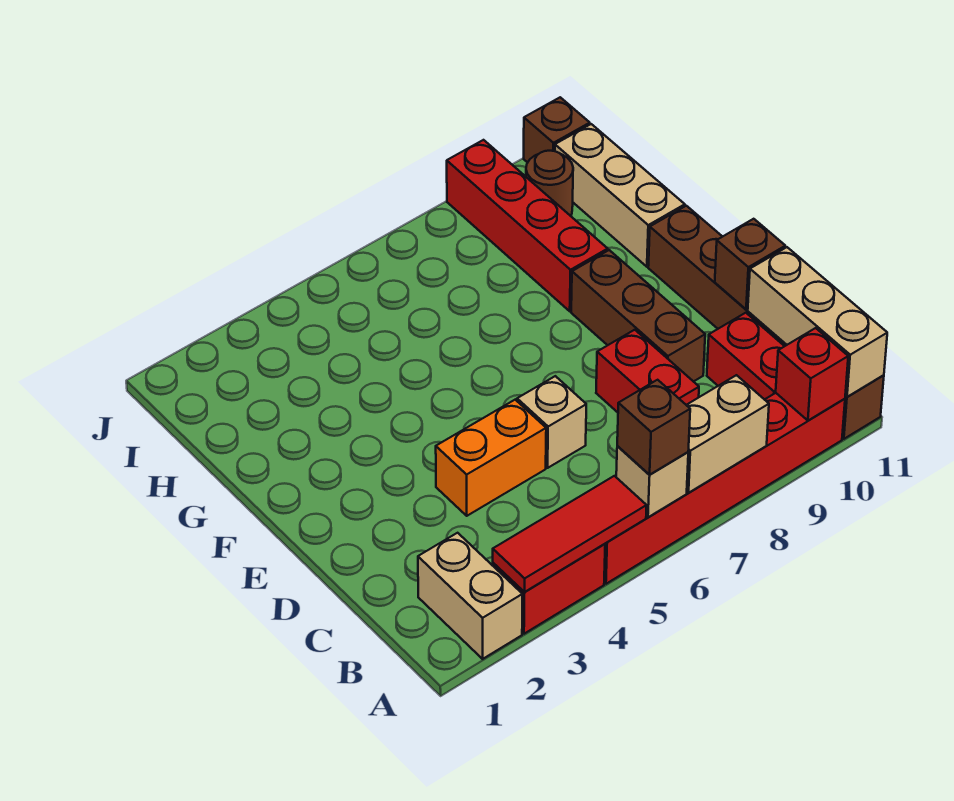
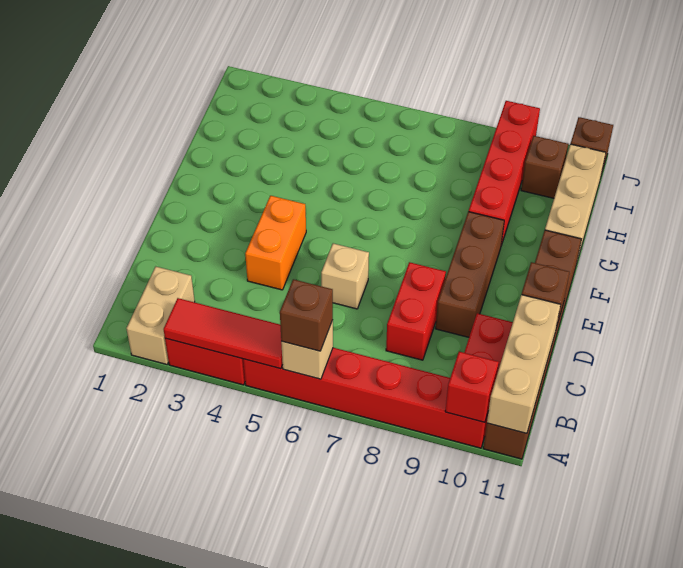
tan 1x2 brick [687,375,769,493] -> none
orange 1x2 brick [436,400,546,516] -> orange 1x2 brick turned to [245,196,306,290]
brown 1x1 round brick [526,151,573,216] -> brown 1x1 brick [521,136,568,198]

